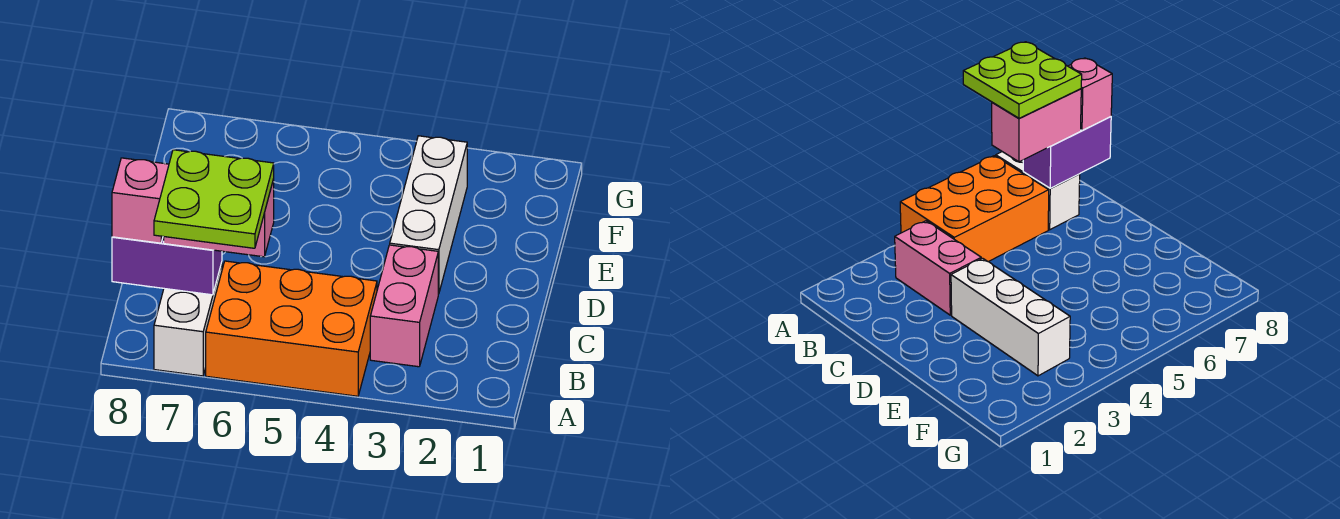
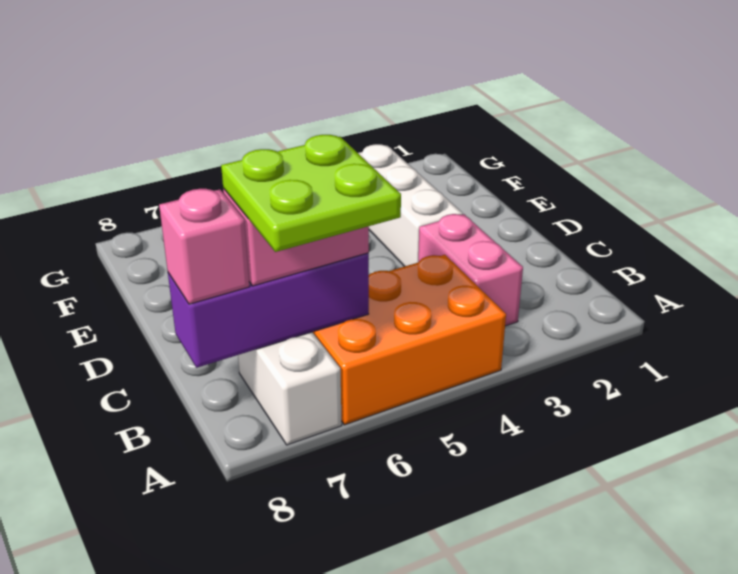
purple 1x2 brick [112,236,222,295] -> purple 1x3 brick [168,253,369,368]

